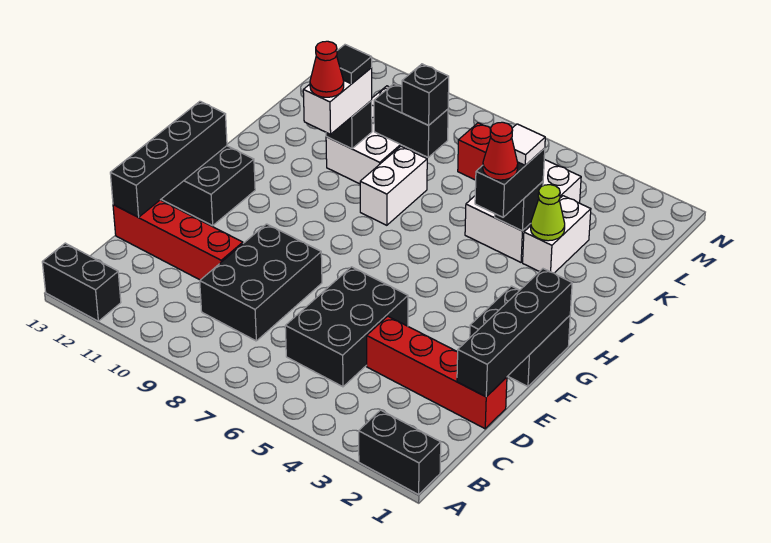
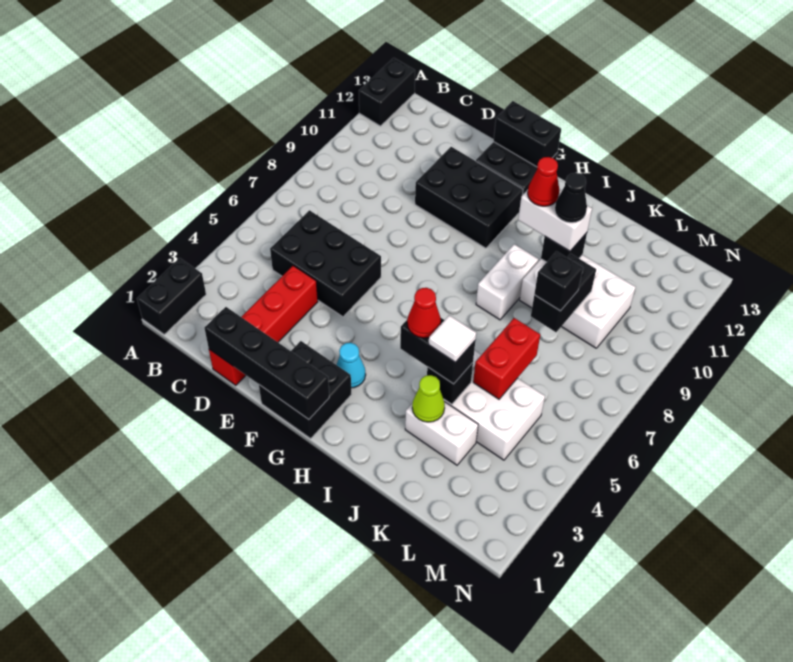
black 2x3 brick [200,224,322,341] -> black 2x3 brick moved to [415,147,523,248]
red 1x4 brick [113,200,243,280] -> none
black 1x4 brick [110,101,227,217] -> black 1x2 brick [494,101,561,167]
none -> cyan 1x1 cone [337,343,366,388]
white 1x2 brick [360,146,427,225] -> white 1x2 brick turned to [476,244,539,320]
black 1x1 tile [337,45,372,84] -> black 1x1 cone [555,173,587,223]

